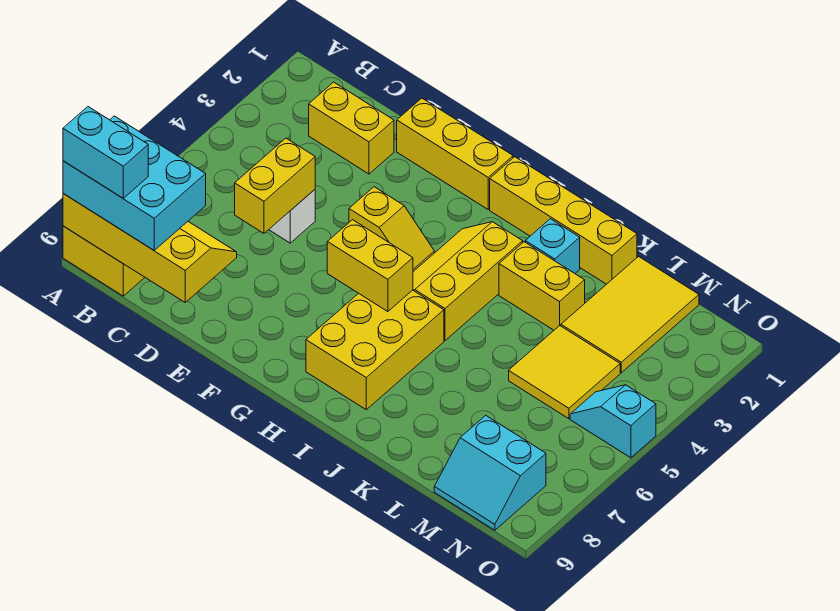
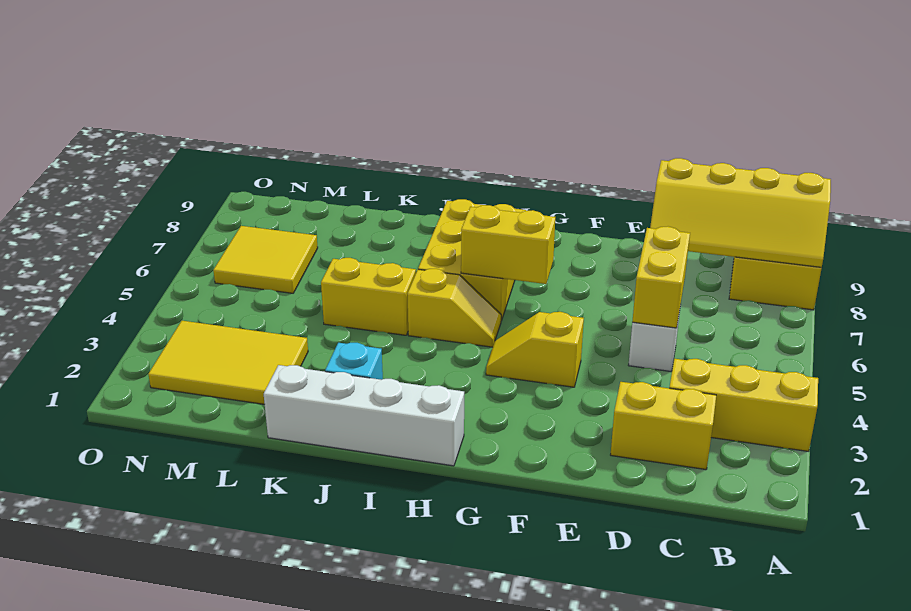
cyan 2x3 brick [63,116,206,250] -> none
cyan 1x2 brick [63,107,148,198] -> none
yellow 1x3 brick [397,98,513,209] -> yellow 1x3 brick moved to [669,359,818,451]
yellow 1x4 brick [490,157,637,284] -> white 1x4 brick [264,365,464,466]
yellow 2x3 slope [413,222,523,341] -> yellow 1x2 slope [407,269,501,347]
yellow 1x2 brick [499,242,585,330] -> yellow 1x2 brick moved to [321,258,416,335]
yellow 2x3 tile [561,257,699,373] -> yellow 2x3 tile turned to [148,321,308,404]
yellow 2x2 tile [509,326,620,419] -> yellow 2x2 tile moved to [213,226,318,293]
cyan 2x2 slope [434,415,546,530] -> none
cyan 1x2 slope [570,385,656,458] -> none

